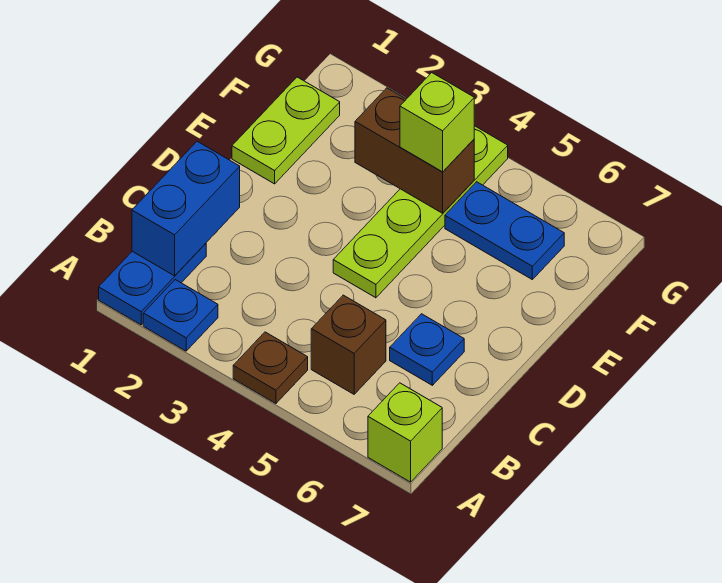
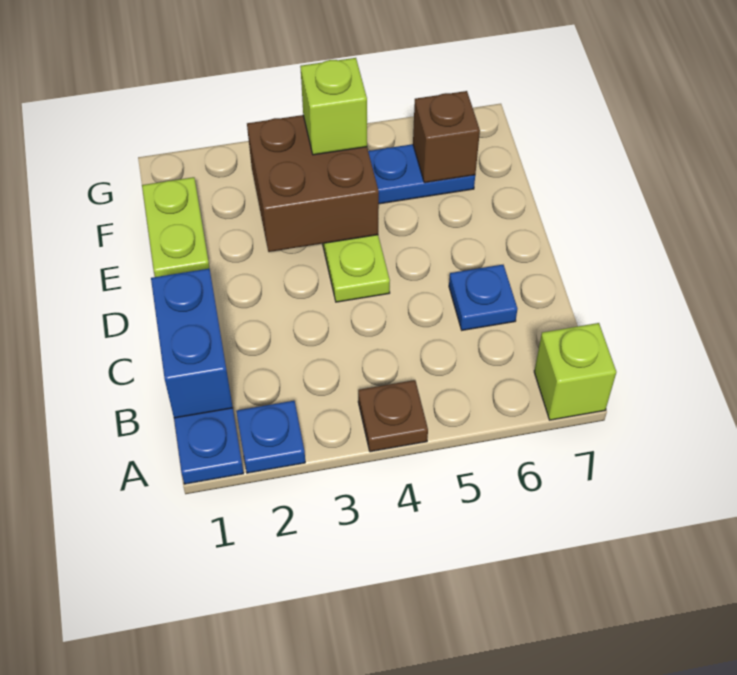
brown 1x1 brick [311,295,386,394] -> brown 1x1 brick moved to [413,91,480,183]
brown 1x2 brick [355,88,474,213] -> brown 2x2 brick [247,115,379,252]

